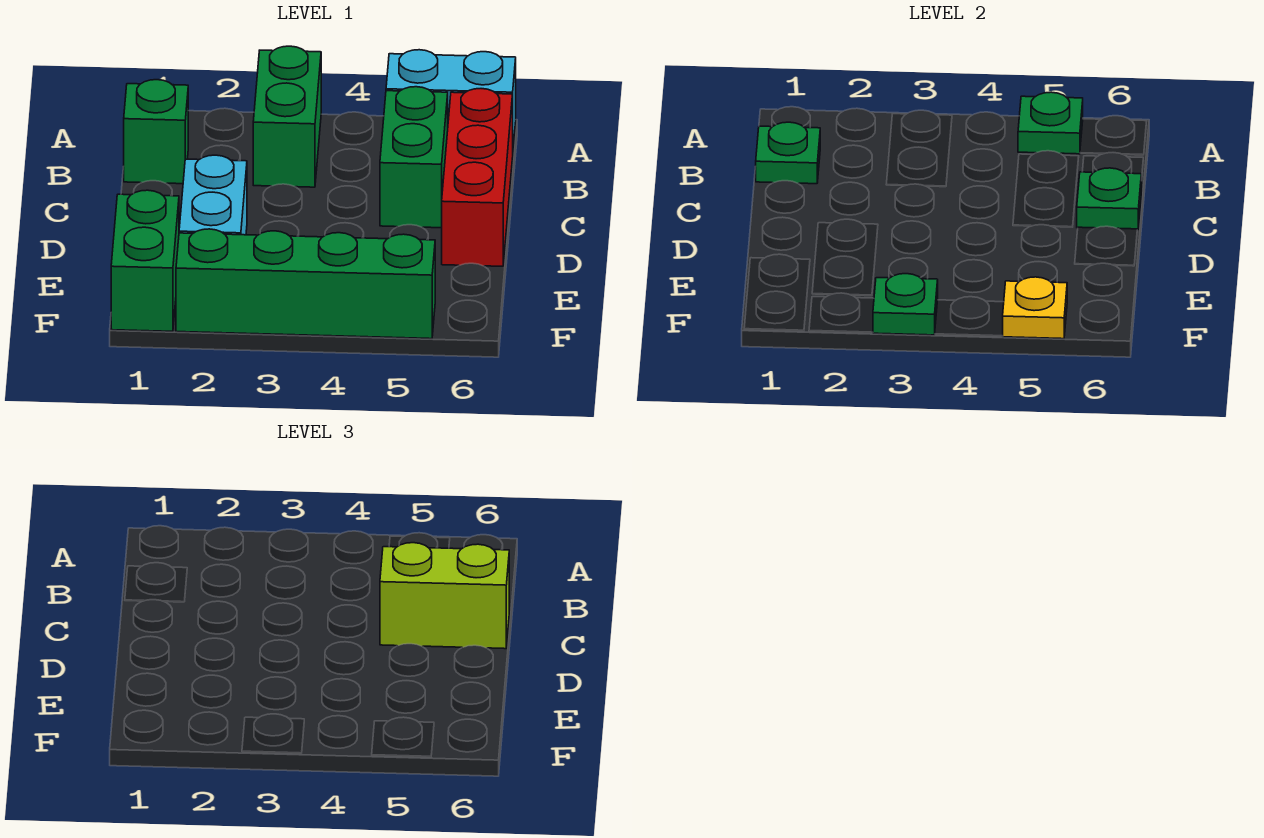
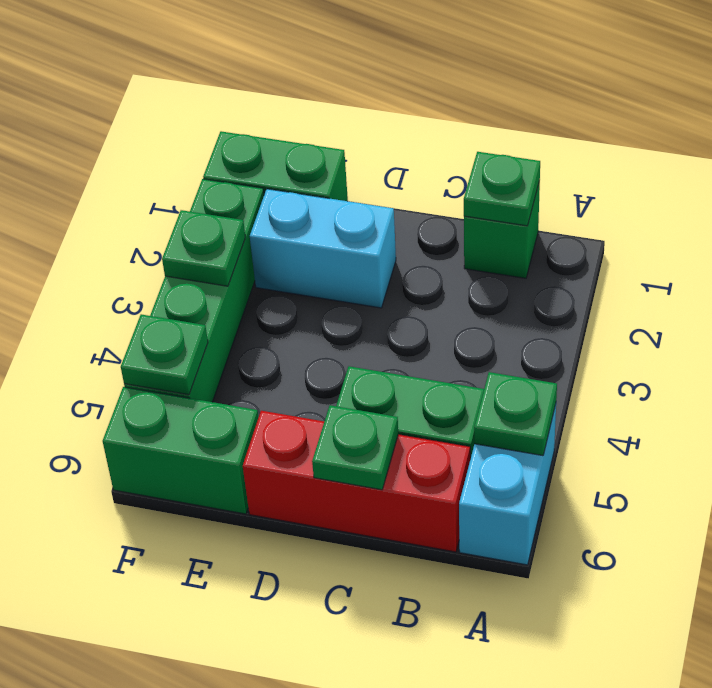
green 1x2 brick [253,46,321,187] -> green 1x2 brick moved to [103,387,259,514]
lime 1x2 brick [380,543,509,649] -> none
yellow 1x1 plate [1003,277,1067,339] -> green 1x1 plate [121,314,208,395]

